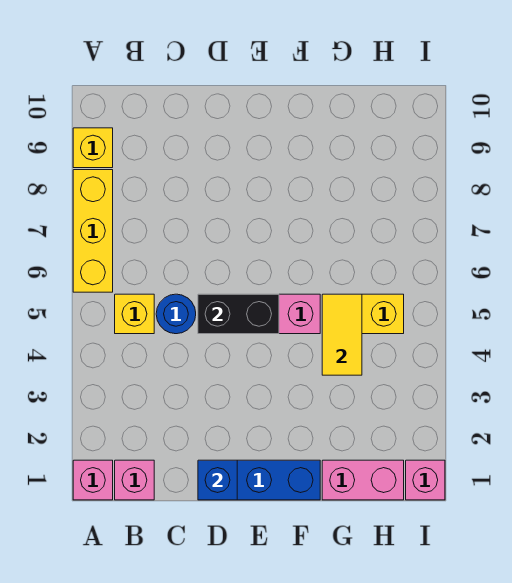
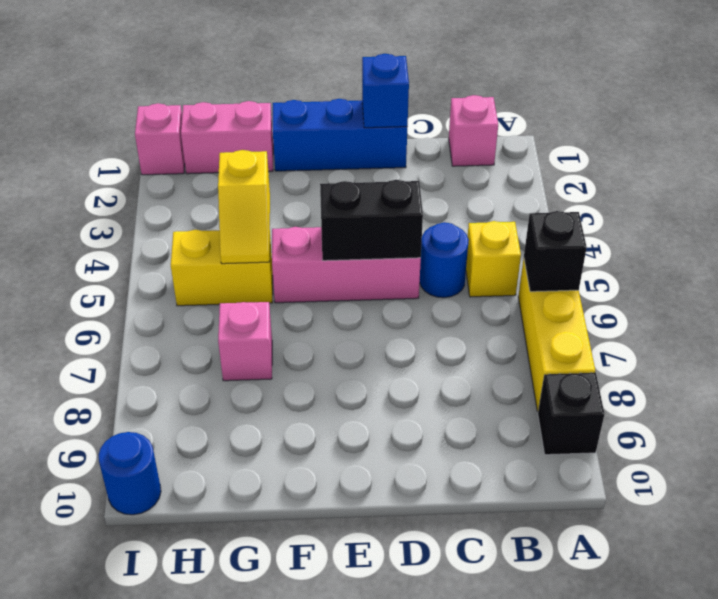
pink 1x1 brick [73,460,113,500] -> pink 1x1 brick moved to [218,302,272,381]
none -> black 1x1 brick [524,211,587,292]
yellow 1x1 brick [73,128,113,168] -> black 1x1 brick [538,373,604,455]
yellow 1x2 tile [322,294,362,375] -> yellow 1x2 slope [218,150,270,264]
none -> blue 1x1 round brick [99,432,161,515]

